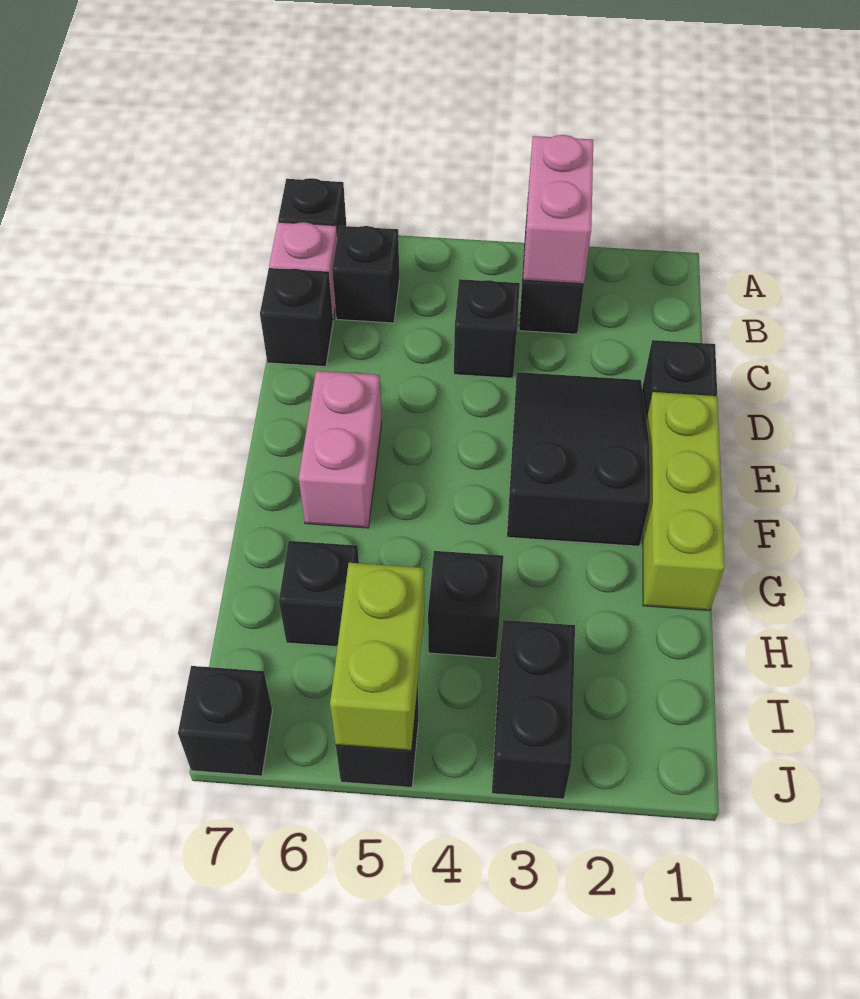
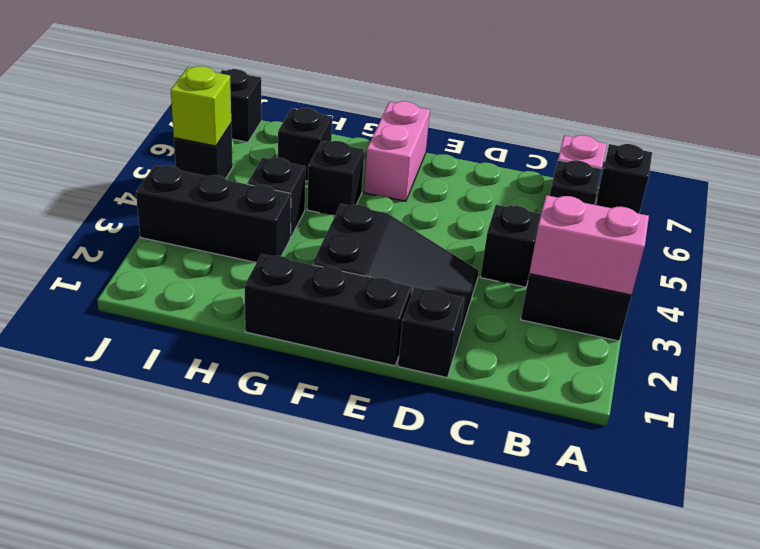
black 1x1 brick [260,268,333,367] -> black 1x1 brick moved to [307,141,364,216]
lime 1x3 brick [643,392,725,610] -> black 1x3 brick [244,254,412,366]
pink 1x2 brick [299,371,382,528] -> pink 1x2 brick turned to [364,101,430,201]
black 1x2 brick [492,620,575,799] -> black 1x3 brick [136,165,291,263]
lime 1x2 brick [330,563,424,750] -> lime 1x1 brick [171,66,231,146]

